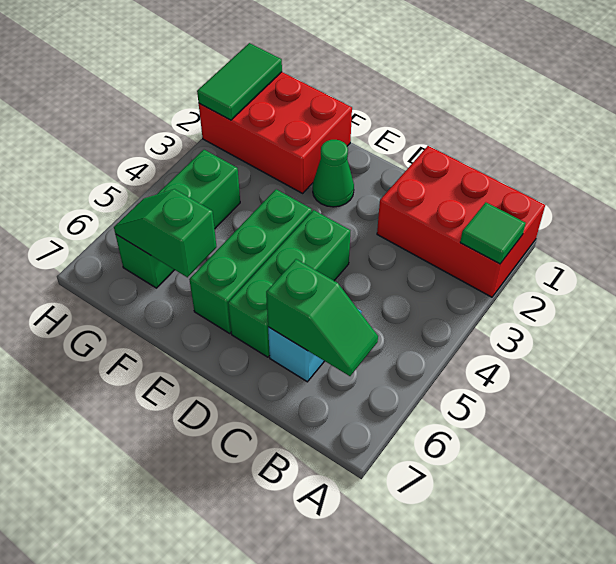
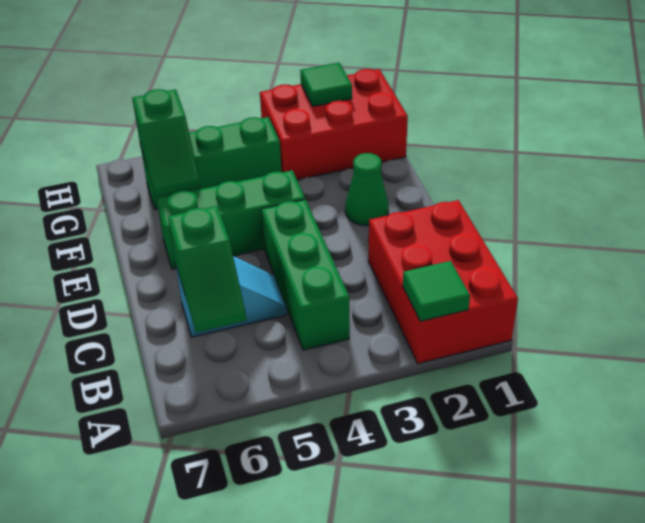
green 1x3 brick [228,210,350,357] -> green 1x3 brick turned to [261,200,350,350]
red 2x3 brick [199,72,352,193] -> red 2x3 brick turned to [260,69,408,180]
green 1x2 slope [114,189,216,277] -> green 1x2 slope turned to [132,89,200,196]
green 1x2 tile [197,43,282,120] -> green 1x1 tile [300,63,352,106]

